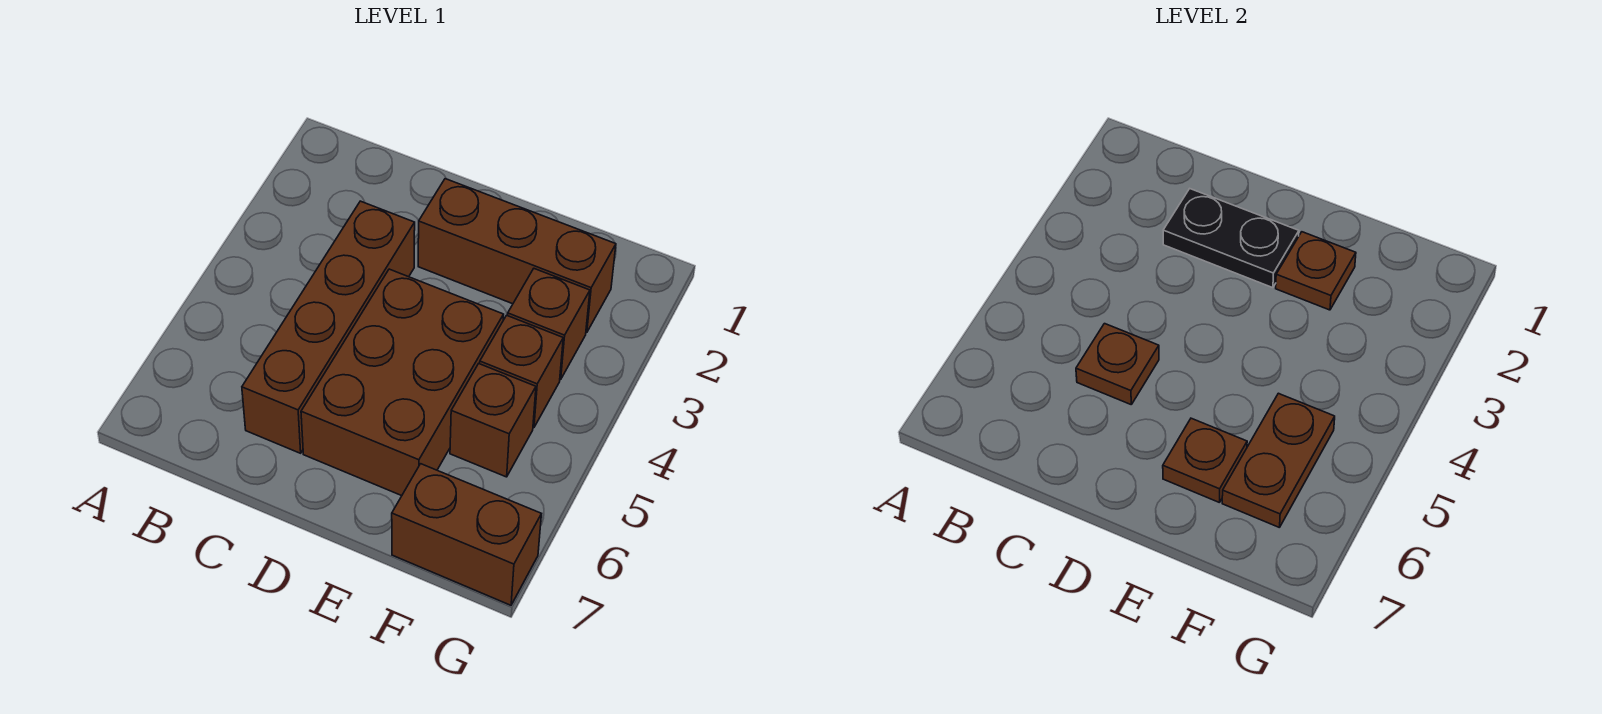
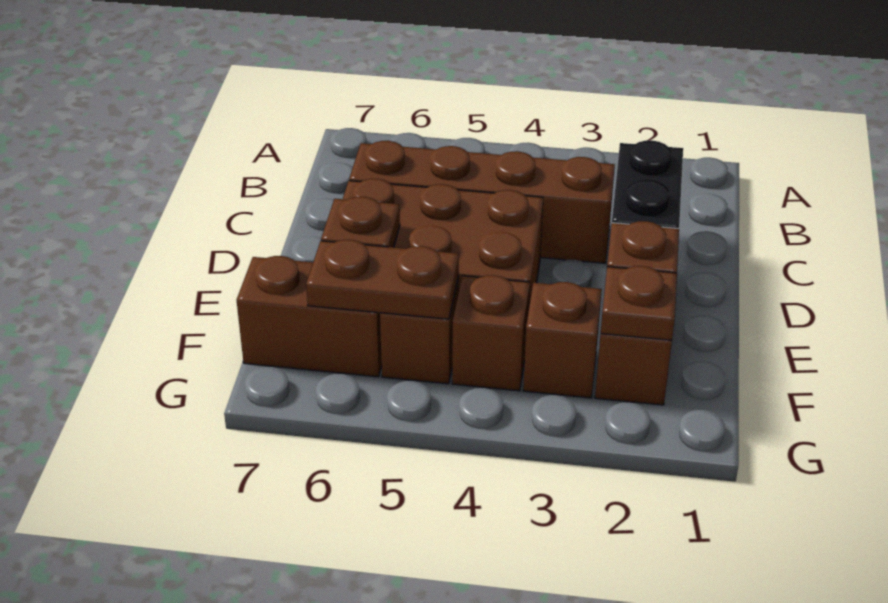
brown 1x1 plate [1076,324,1159,404] -> brown 1x1 plate moved to [601,266,677,340]
brown 1x2 brick [392,464,541,605] -> brown 1x2 brick turned to [237,256,382,377]

